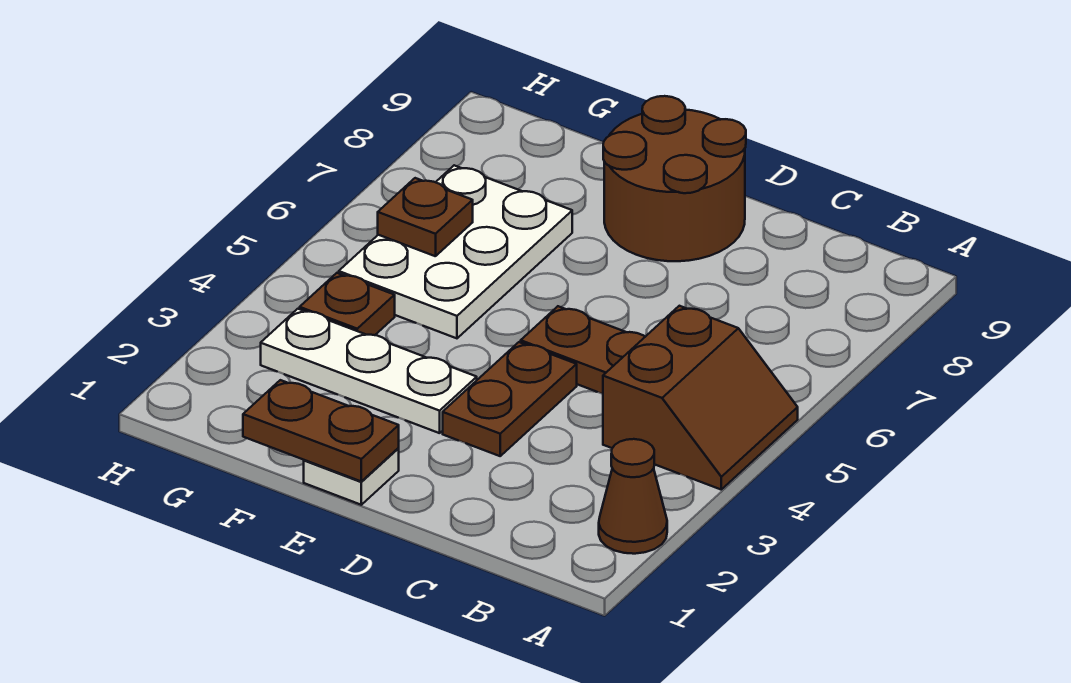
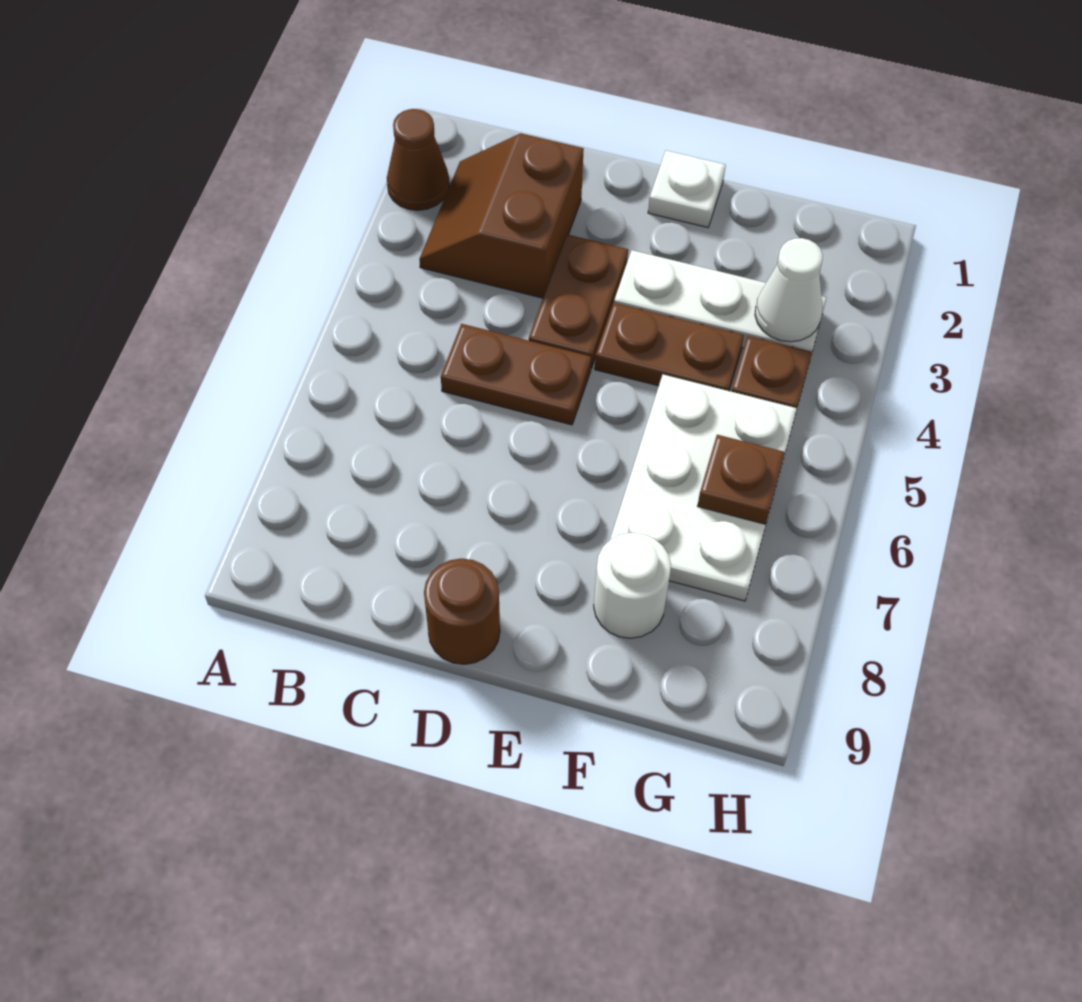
brown 2x2 slope [603,306,798,489] -> brown 2x2 slope moved to [419,133,584,298]
brown 2x2 round brick [603,96,746,261] -> brown 1x1 round brick [424,558,500,664]
brown 1x2 plate [243,380,399,481] -> brown 1x2 plate moved to [595,303,744,391]
none -> white 1x1 round brick [594,533,671,638]
none -> white 1x1 cone [755,238,823,342]

